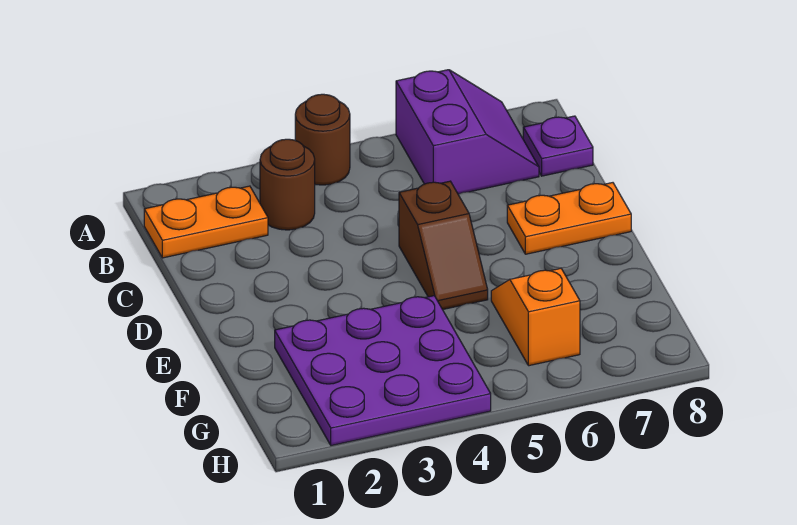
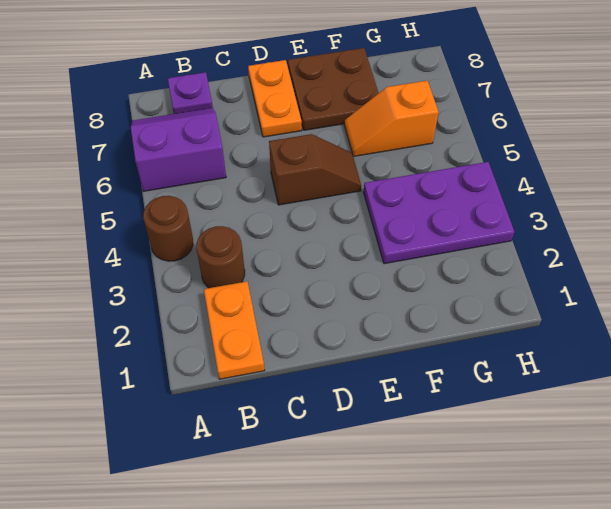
none -> brown 2x2 plate [288,48,379,130]
purple 3x3 plate [275,296,491,446] -> purple 2x3 plate [363,162,515,264]

